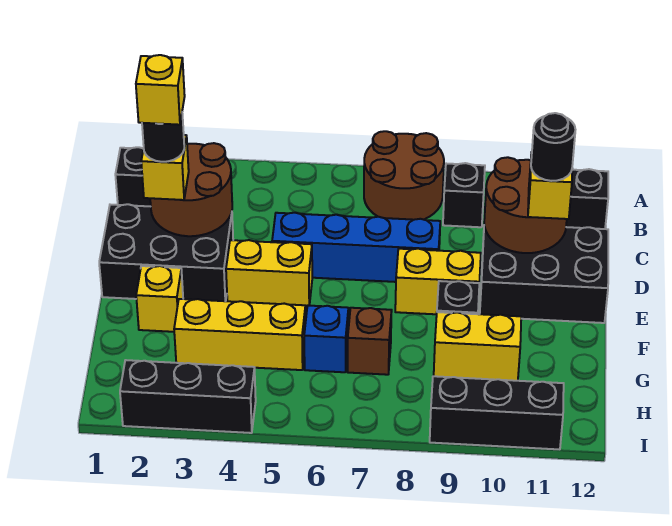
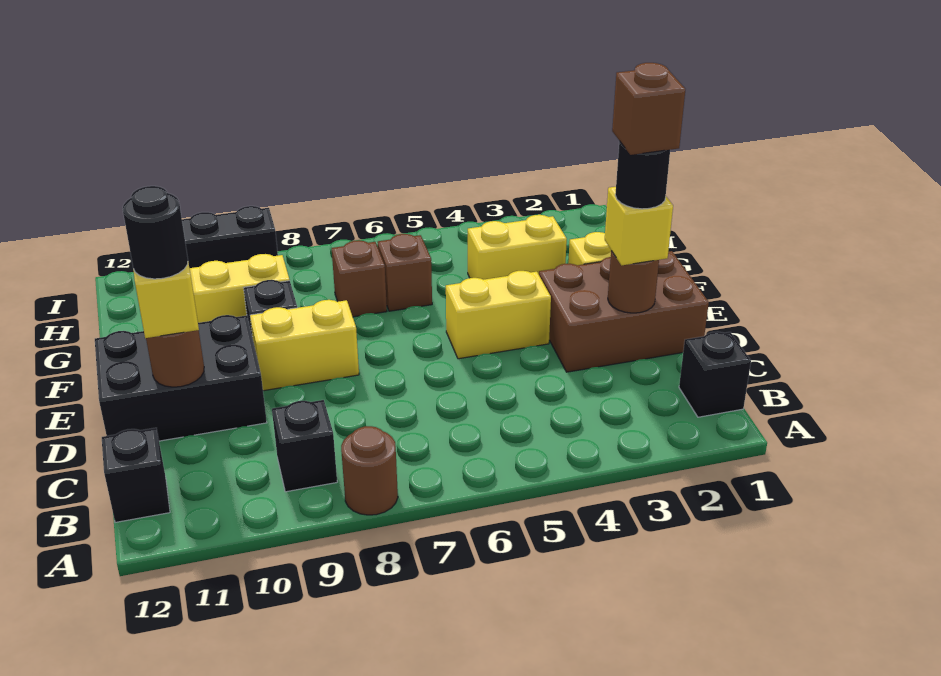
brown 2x2 round brick [364,131,444,220] -> brown 1x1 round brick [341,426,398,515]
brown 2x2 round brick [150,143,232,236] -> brown 1x1 round brick [608,251,659,313]
brown 2x2 round brick [484,157,567,253] -> brown 1x1 round brick [146,330,204,387]
black 2x3 brick [99,204,233,301] -> brown 2x3 brick [539,251,709,372]
yellow 1x1 brick [136,55,185,125] -> brown 1x1 brick [612,63,685,155]
blue 1x4 brick [272,213,440,282] -> none
yellow 1x3 brick [174,299,306,370] -> yellow 1x2 brick [468,215,567,280]
blue 1x1 brick [304,305,348,372] -> brown 1x1 brick [378,234,432,311]
black 1x3 brick [120,360,256,433] -> none

